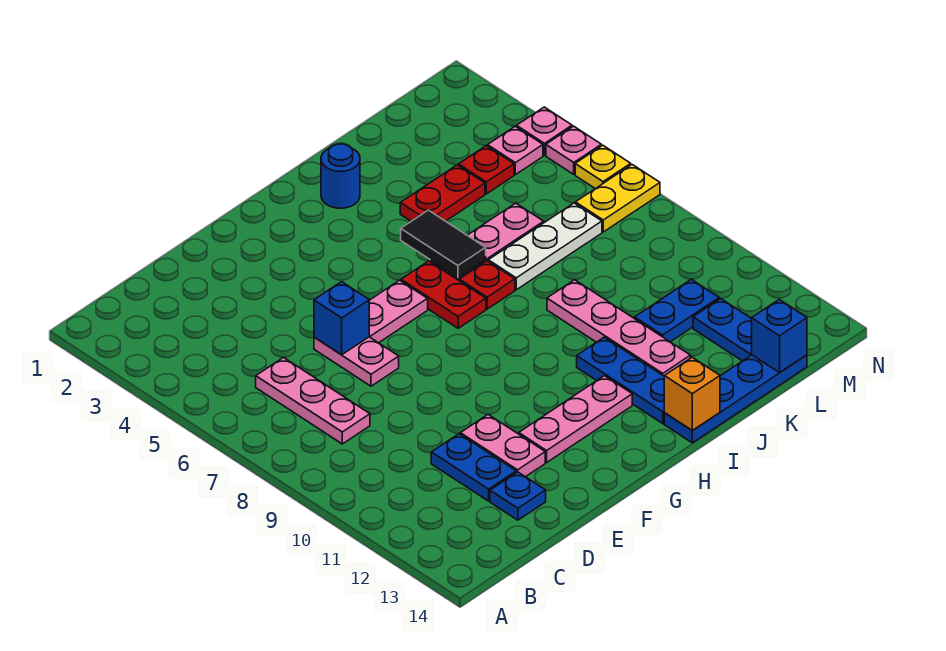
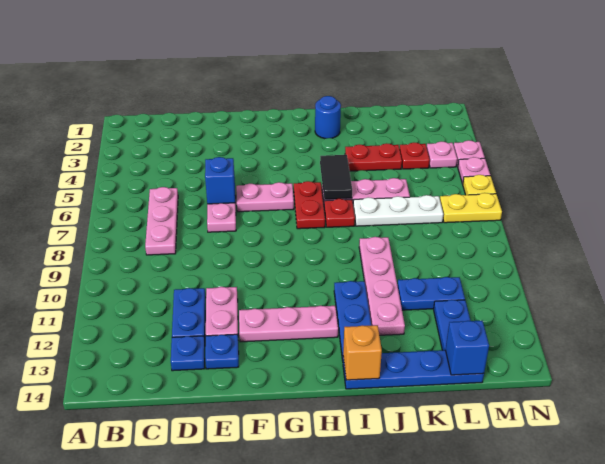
none -> blue 1x1 plate [205,334,239,369]

